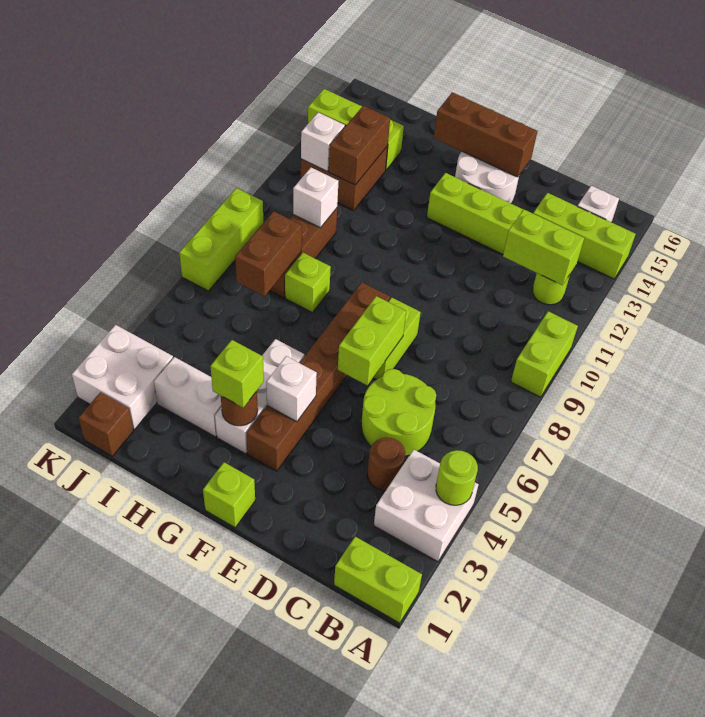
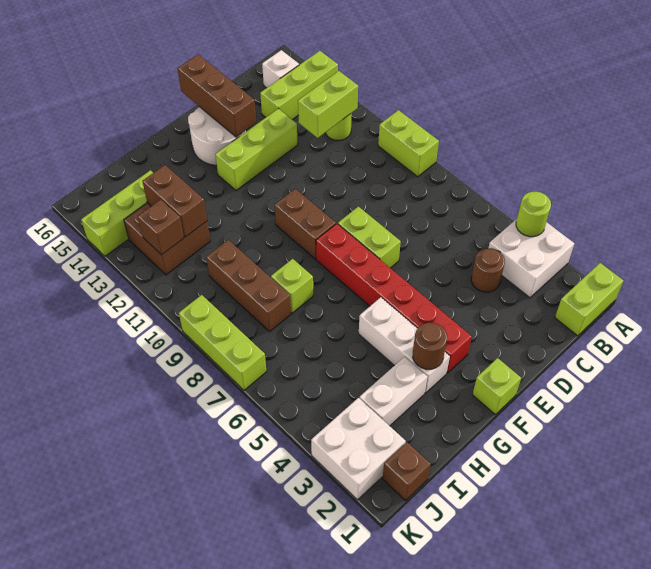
lime 2x2 round brick [361,369,436,456] -> none
lime 1x2 brick [338,296,406,385] -> none
brown 1x3 brick [434,92,537,177] -> brown 1x3 brick turned to [178,54,256,137]
brown 1x6 brick [246,282,390,471] -> red 1x6 brick [316,224,472,373]
white 1x1 brick [266,356,317,422] -> none
lime 1x1 brick [210,340,264,408] -> none
brown 1x2 brick [235,211,302,296] -> brown 1x2 brick moved to [275,189,336,259]
white 1x1 brick [293,168,338,228] -> none
white 1x1 brick [301,112,345,171] -> brown 1x1 brick [138,200,184,255]

